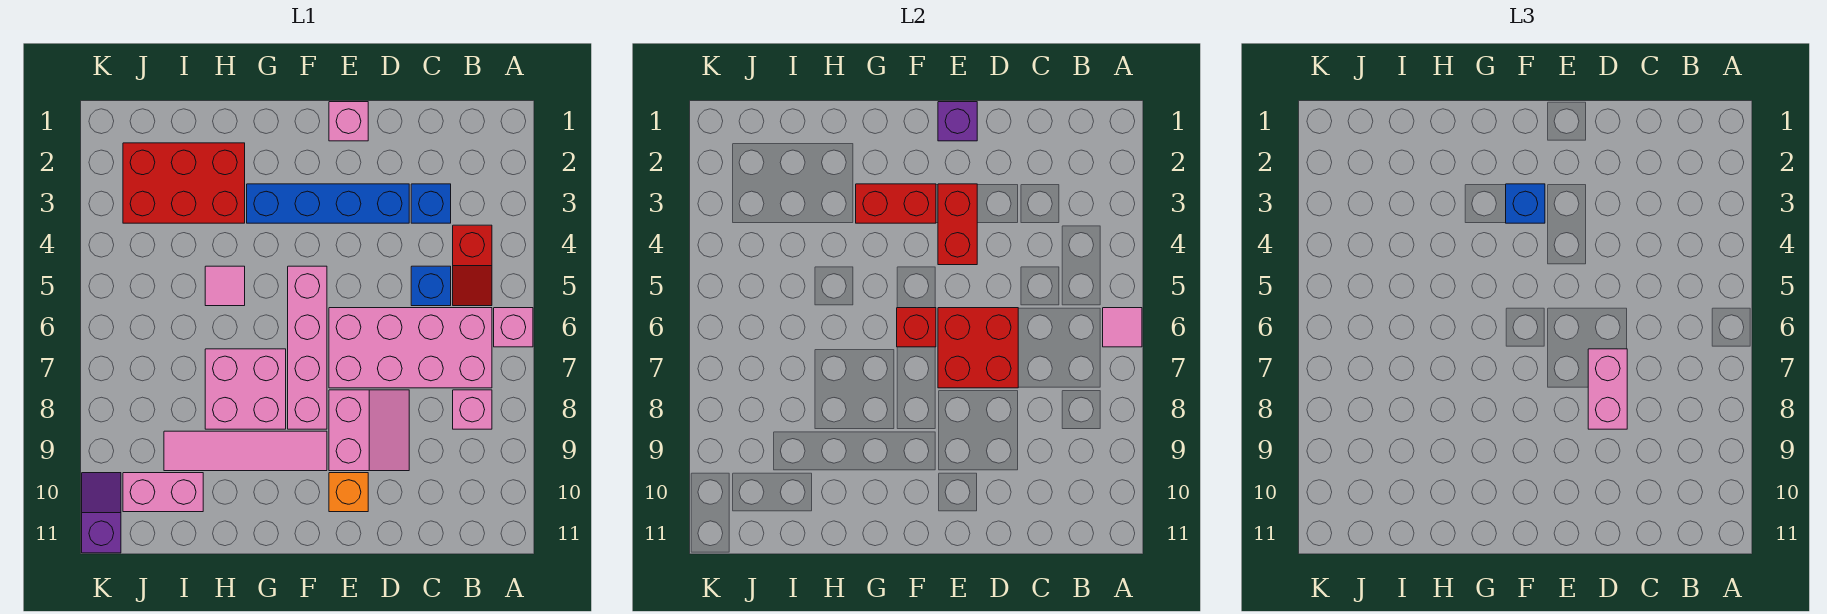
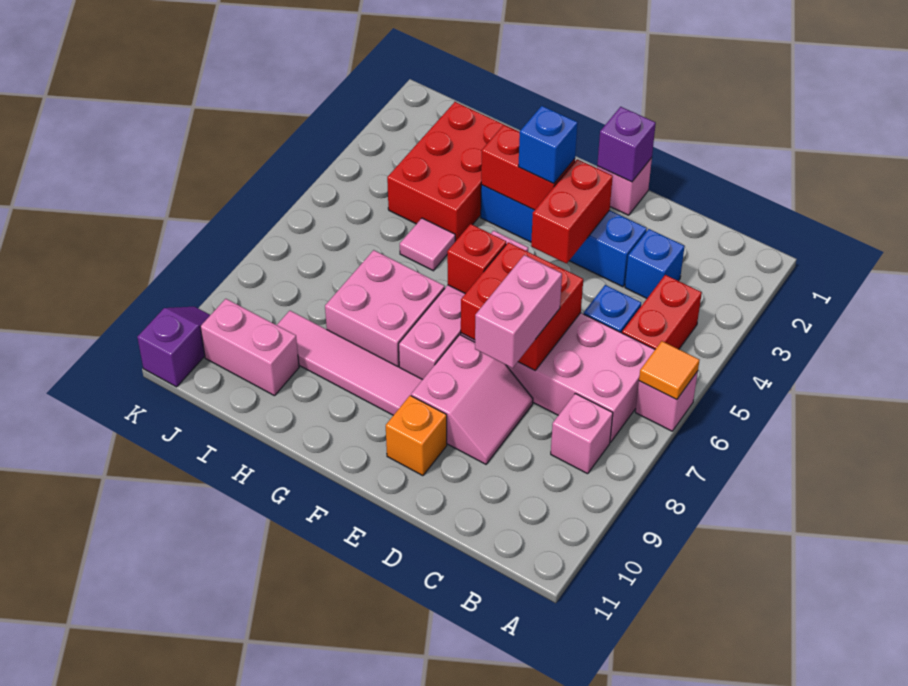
pink 1x1 tile [1103,308,1142,347] -> orange 1x1 tile [639,341,700,400]
red 1x2 slope [453,225,492,306] -> red 1x2 brick [622,275,702,349]
red 2x3 brick [123,143,245,223] -> red 2x3 brick turned to [387,102,519,241]

